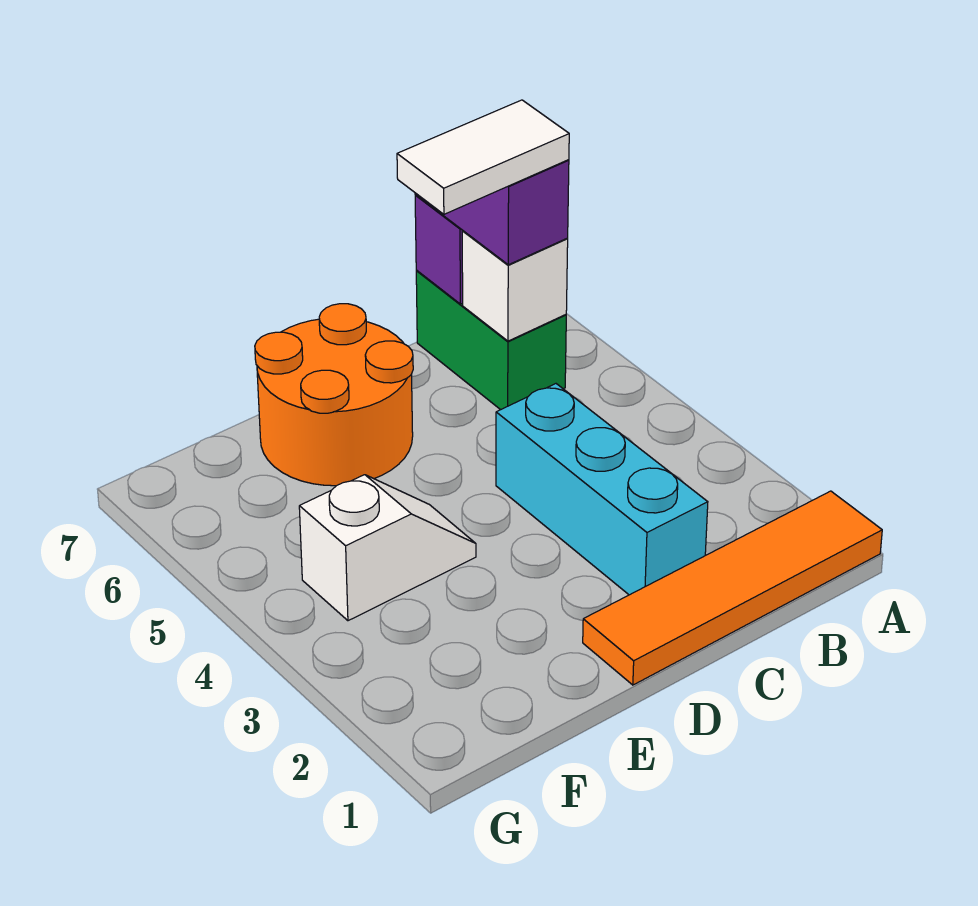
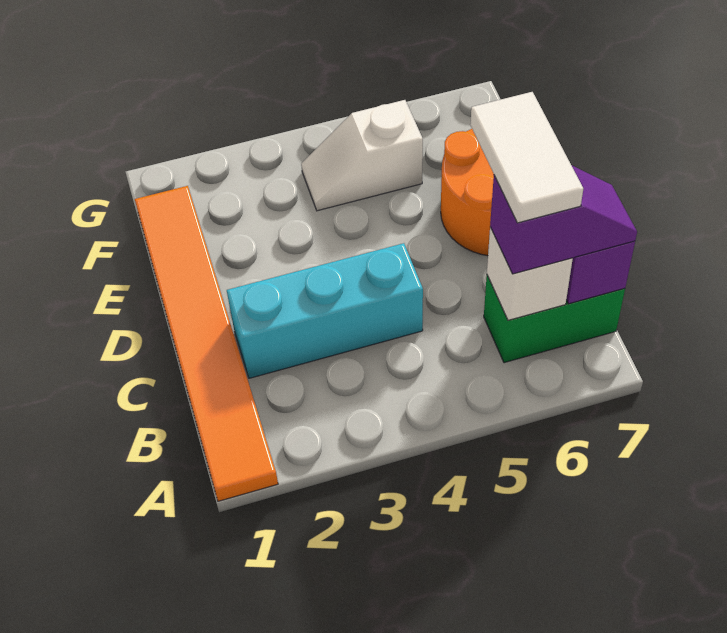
orange 1x4 tile [583,491,882,685] -> orange 1x6 tile [135,186,278,501]
white 1x2 slope [299,475,476,621] -> white 1x2 slope turned to [301,100,423,211]

